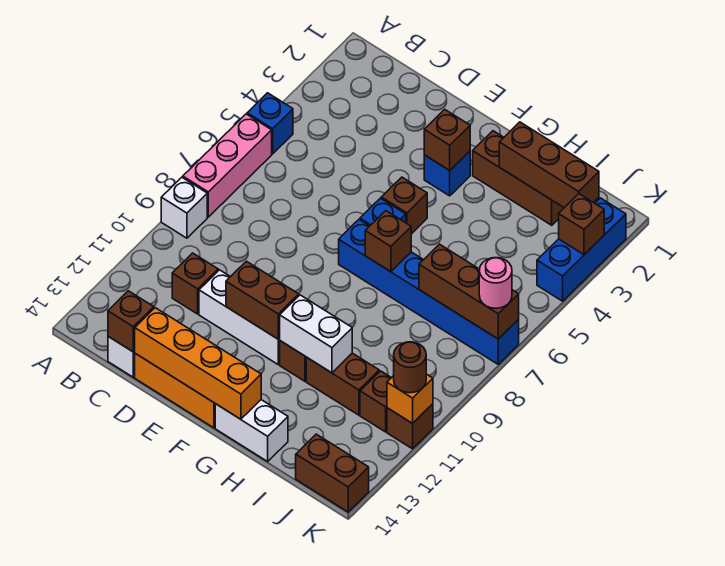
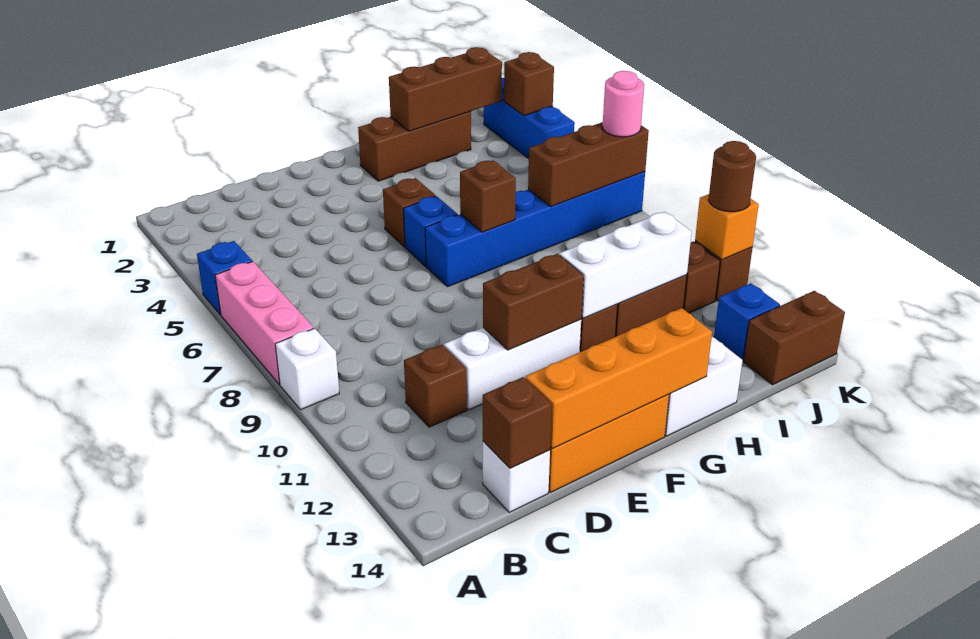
blue 1x1 brick [424,151,470,196] -> blue 1x1 brick moved to [714,283,780,360]
brown 1x1 brick [424,109,470,170] -> none
white 1x2 brick [280,295,352,373] -> white 1x3 brick [559,212,692,318]

